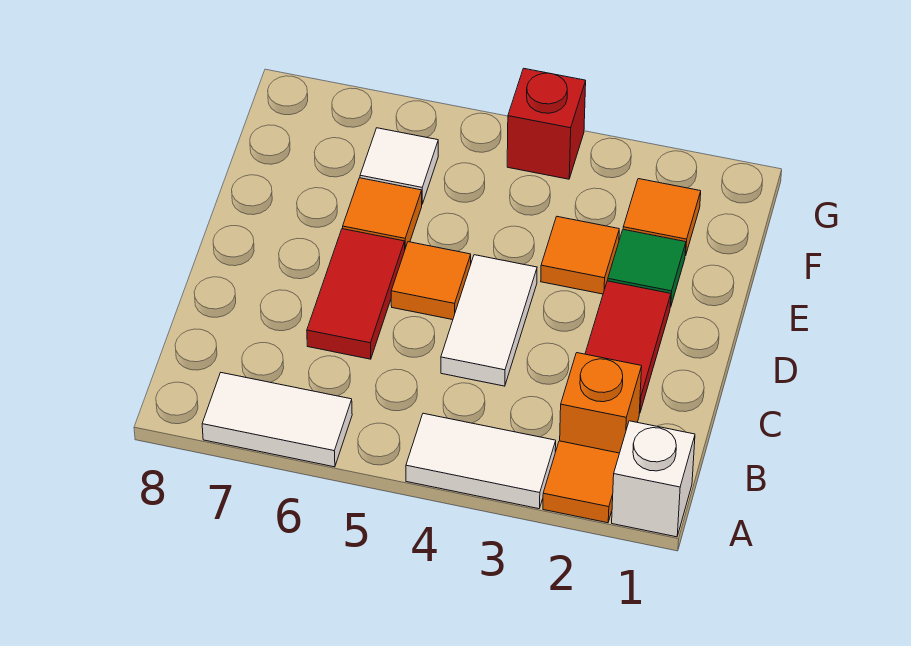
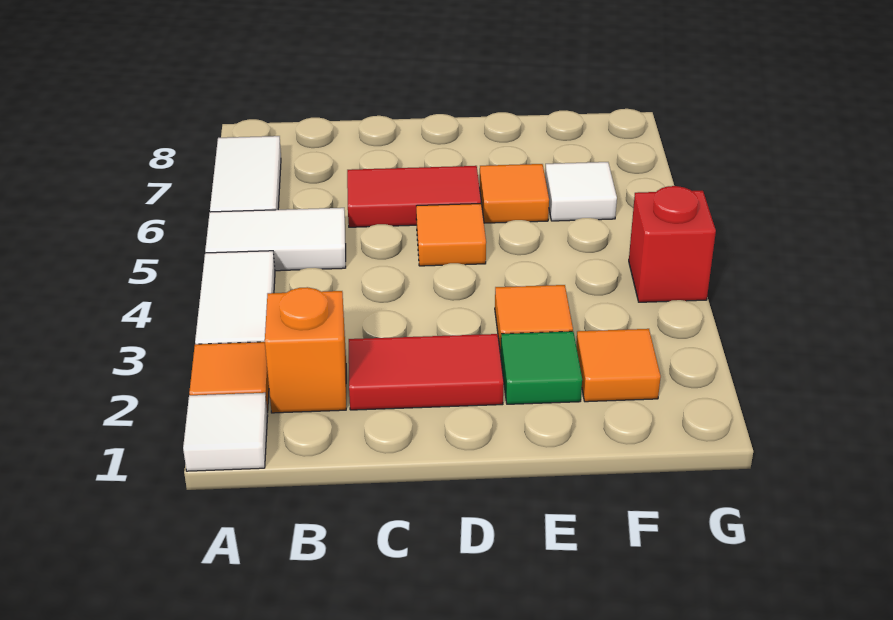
white 1x1 brick [612,421,695,537] -> white 1x1 tile [183,393,268,471]
white 1x2 tile [441,255,537,386] -> white 1x2 tile moved to [205,208,346,271]

